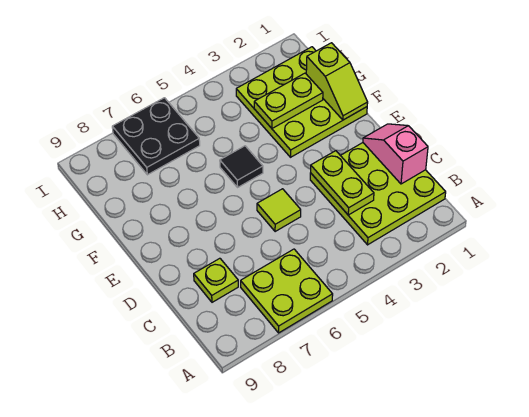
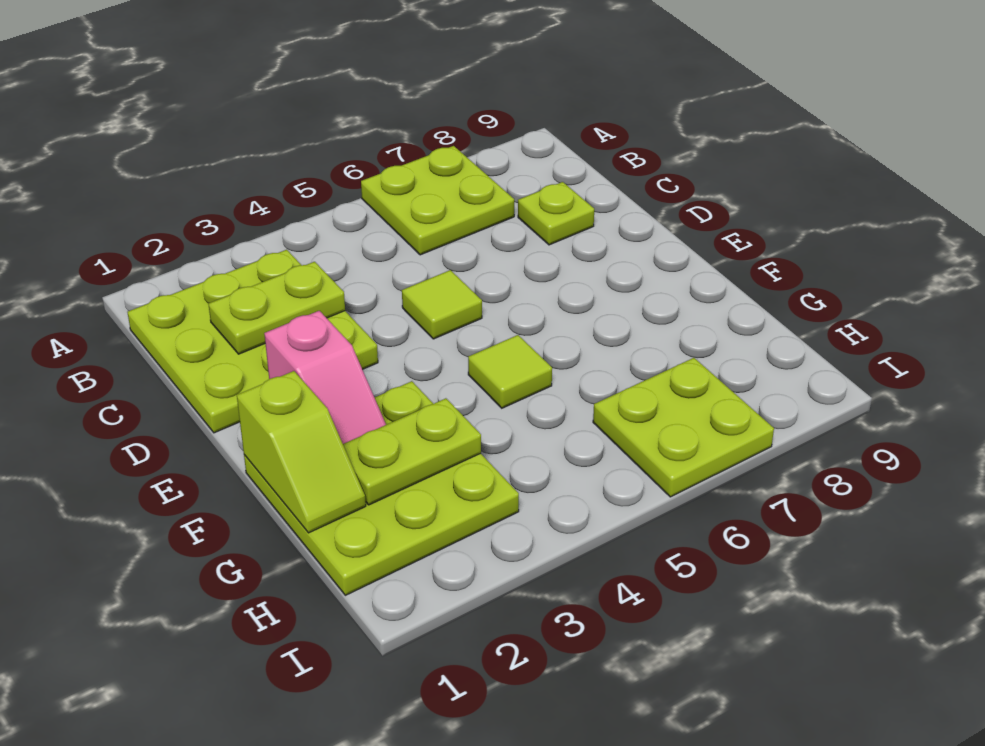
pink 1x2 slope [363,124,428,184] -> pink 1x2 slope moved to [264,311,386,444]
lime 1x2 plate [311,151,374,215] -> lime 1x2 plate turned to [208,262,345,354]
lime 1x2 slope [306,43,368,120] -> lime 1x2 slope turned to [237,371,366,533]
black 1x1 tile [220,146,263,187] -> lime 1x1 tile [468,335,552,408]
black 2x2 plate [112,98,200,175] -> lime 2x2 plate [593,358,774,497]

